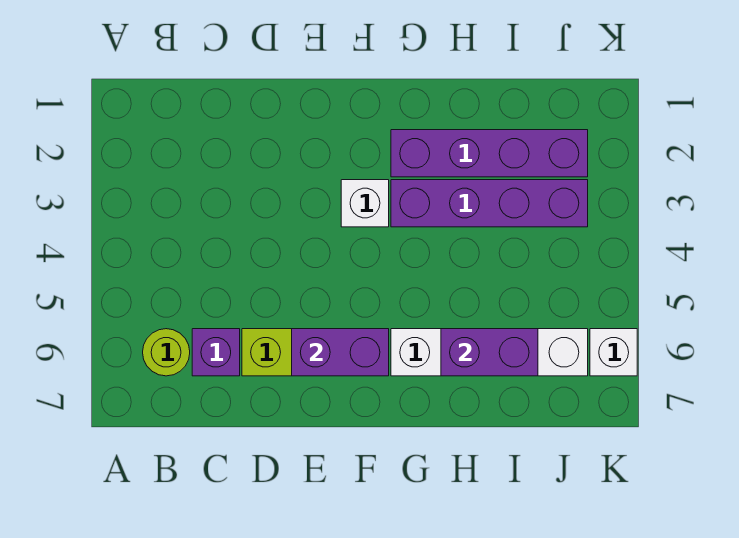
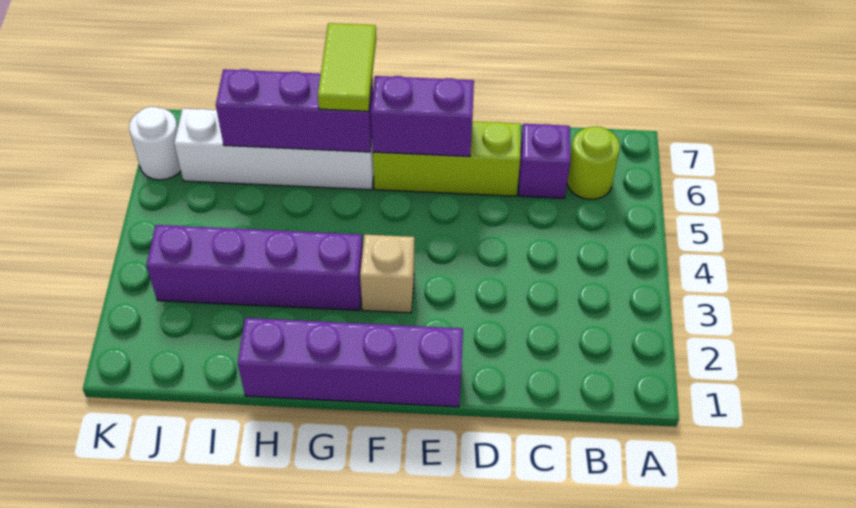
white 1x1 brick [341,180,389,227] -> tan 1x1 brick [360,235,414,313]
purple 1x4 brick [391,130,588,177] -> purple 1x4 brick moved to [238,318,463,407]
none -> lime 1x2 tile [318,23,376,111]
purple 1x2 brick [441,329,538,376] -> purple 1x3 brick [216,69,373,152]
white 1x1 brick [590,329,637,376] -> white 1x1 round brick [129,107,181,180]

